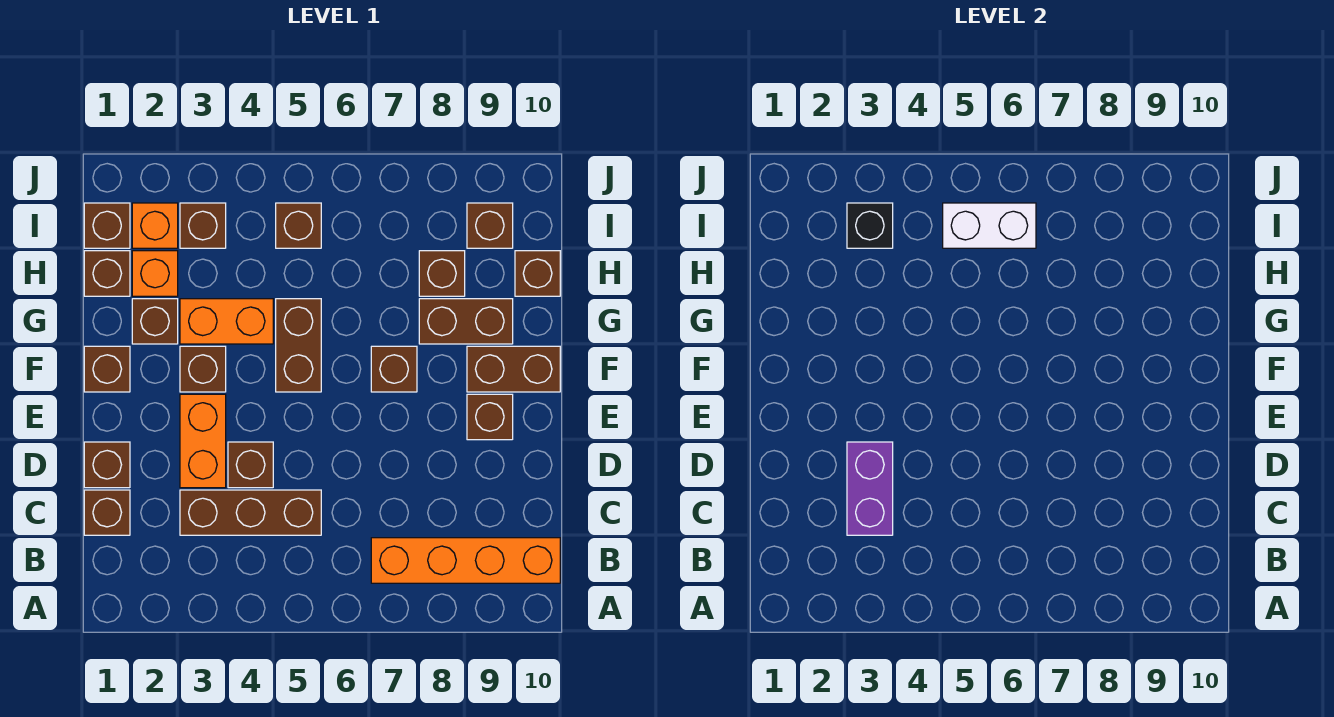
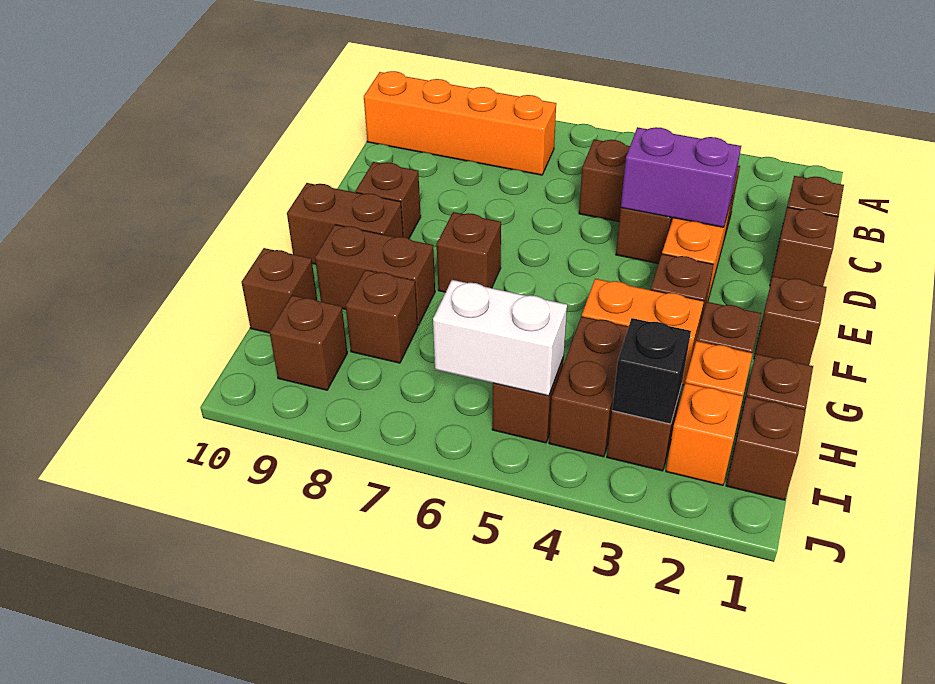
purple 1x2 brick [847,442,893,535] -> purple 1x2 brick turned to [621,127,741,227]
brown 1x2 brick [276,299,321,392] -> brown 1x2 brick moved to [549,316,629,457]

